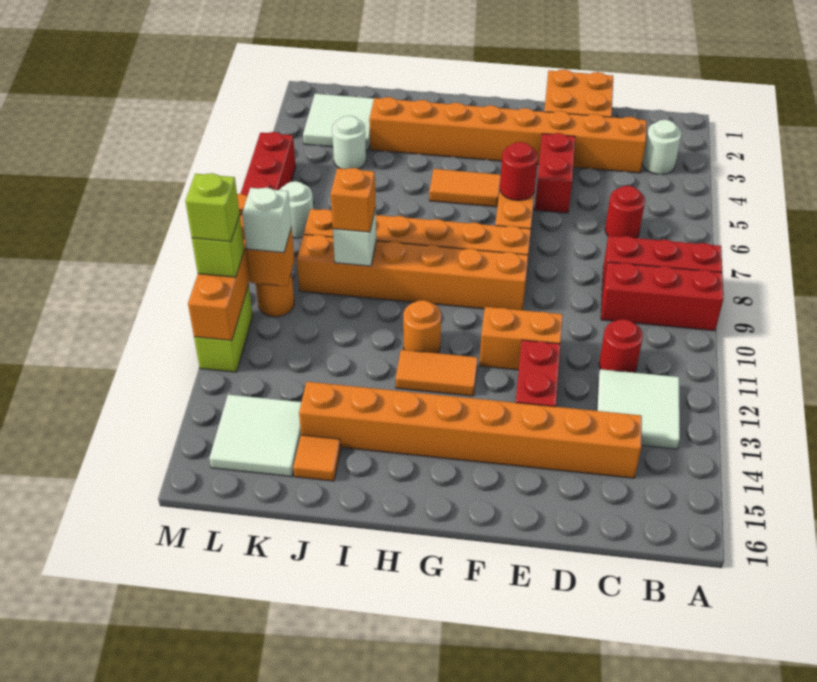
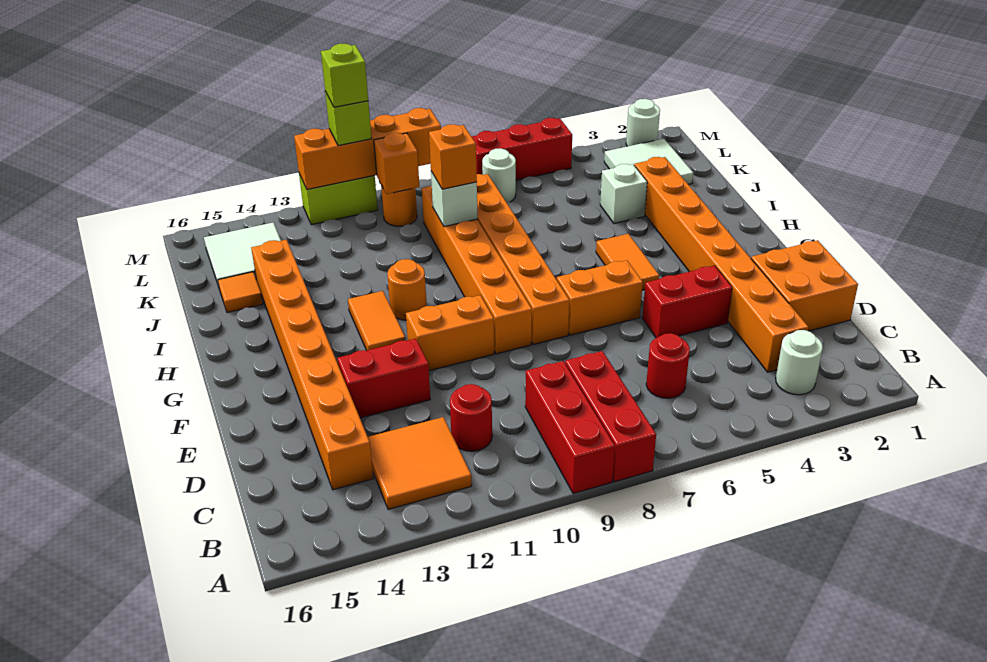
white 2x2 tile [597,369,680,449] -> orange 2x2 tile [368,417,472,509]
orange 1x2 brick [479,307,563,370] -> orange 1x2 brick turned to [406,295,494,371]
red 1x1 round brick [500,142,538,201] -> none
white 1x1 round brick [332,116,366,169] -> white 1x1 round brick moved to [626,99,660,146]
white 1x1 brick [242,188,291,252] -> white 1x1 brick moved to [600,164,647,223]

